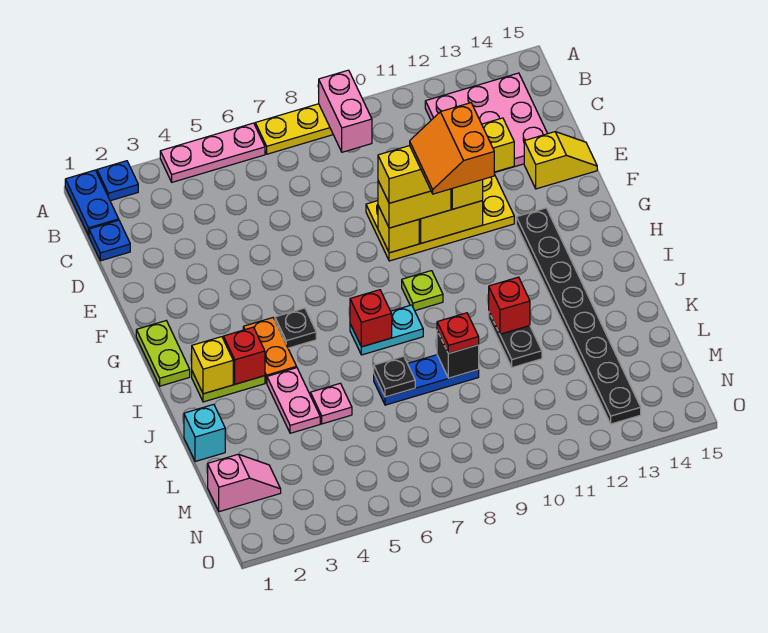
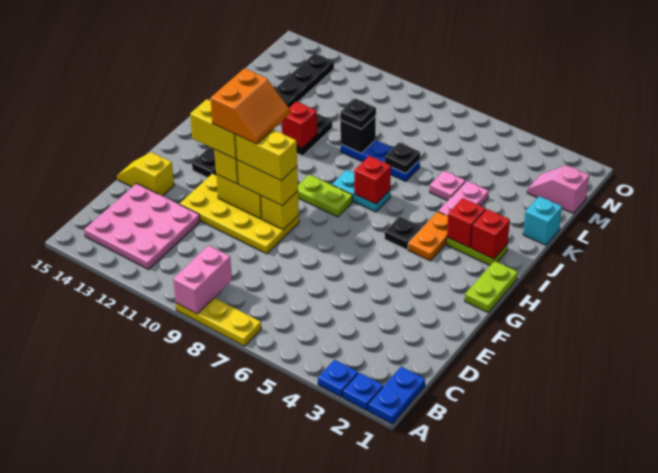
pink 1x3 plate [160,123,265,182] -> none
blue 1x1 plate [89,220,130,261] -> blue 1x1 plate moved to [318,360,358,397]
lime 1x1 plate [402,271,443,310] -> lime 1x2 plate [298,175,353,217]
yellow 1x1 brick [192,337,233,394] -> red 1x1 brick [471,209,510,259]
red 1x1 plate [437,313,479,353] -> black 1x1 plate [340,99,376,129]

